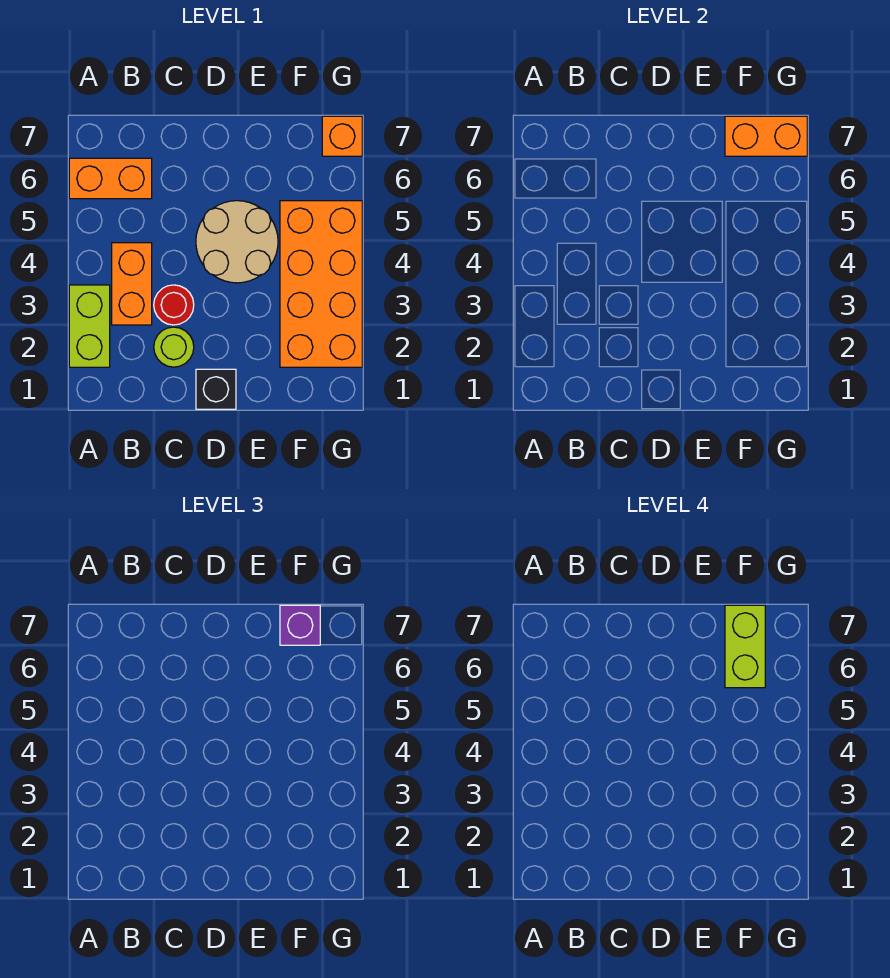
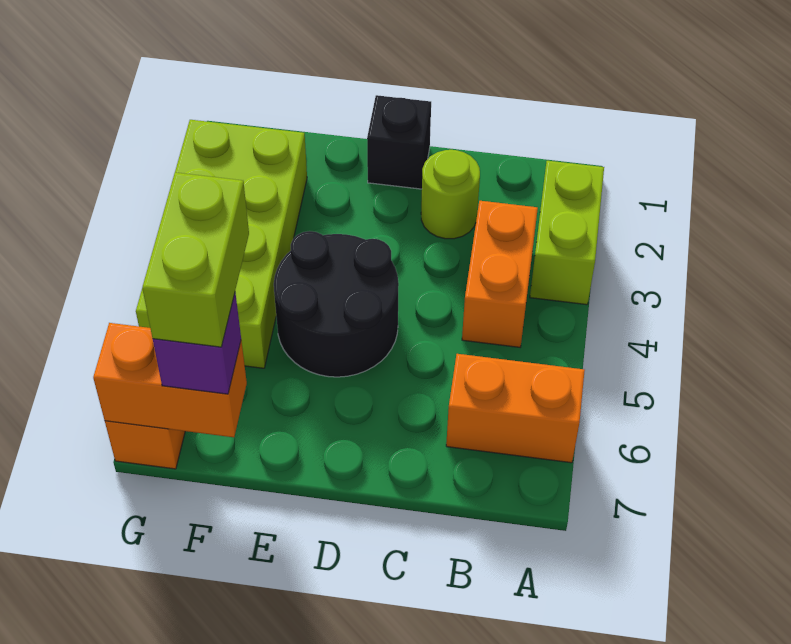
red 1x1 round brick [154,285,194,325] -> none
tan 2x2 round brick [196,201,278,283] -> black 2x2 round brick [274,231,399,377]
orange 2x4 brick [280,201,362,367] -> lime 2x4 brick [136,120,307,368]

